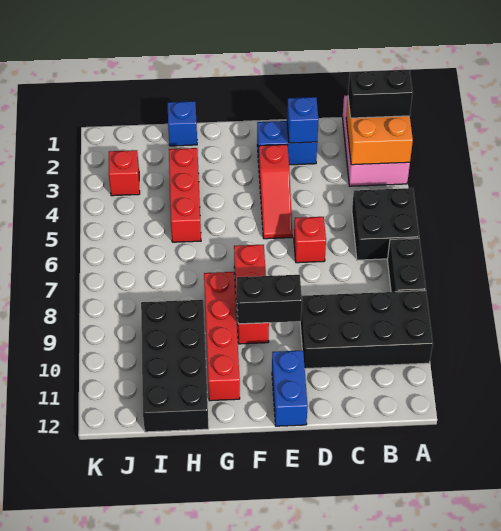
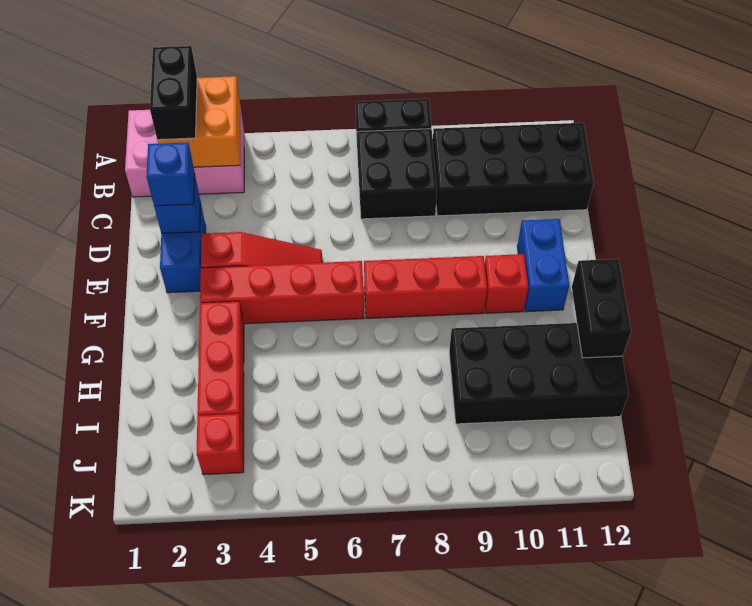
black 2x2 brick [352,188,419,260] -> black 2x2 brick moved to [357,129,437,219]
black 2x4 brick [300,291,433,369] -> black 2x4 brick turned to [433,123,594,216]
red 1x1 brick [294,217,326,263] -> red 1x1 brick moved to [485,254,528,313]
black 1x2 brick [237,275,302,324] -> black 1x2 brick moved to [572,259,631,358]
blue 1x2 brick [272,350,308,426] -> blue 1x2 brick turned to [517,219,569,312]
red 1x4 brick [204,272,240,401] -> red 1x4 brick moved to [200,261,364,324]
blue 1x1 brick [168,101,197,146] -> blue 1x1 brick moved to [146,142,195,206]
red 1x3 brick [169,148,201,242] -> red 1x3 brick turned to [197,301,244,433]

